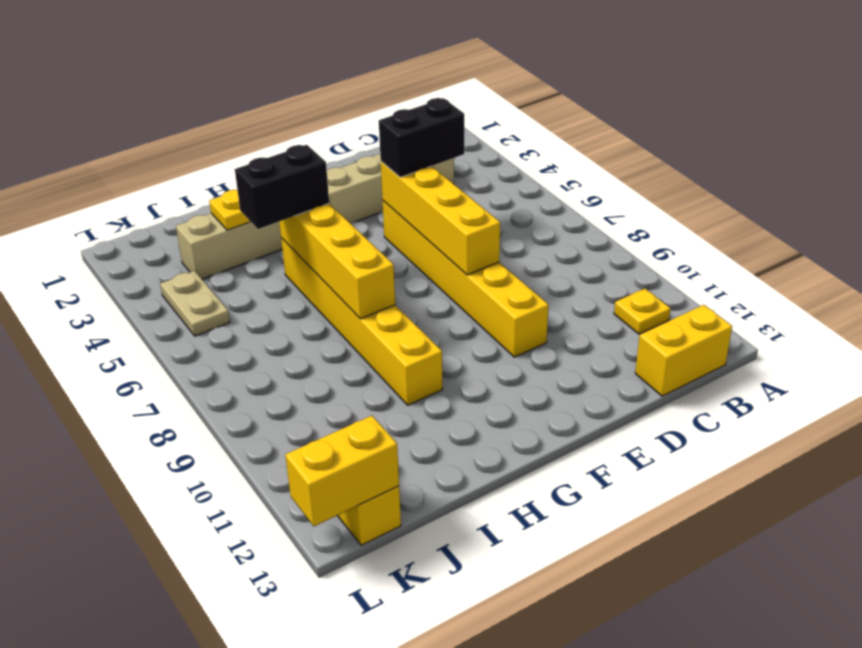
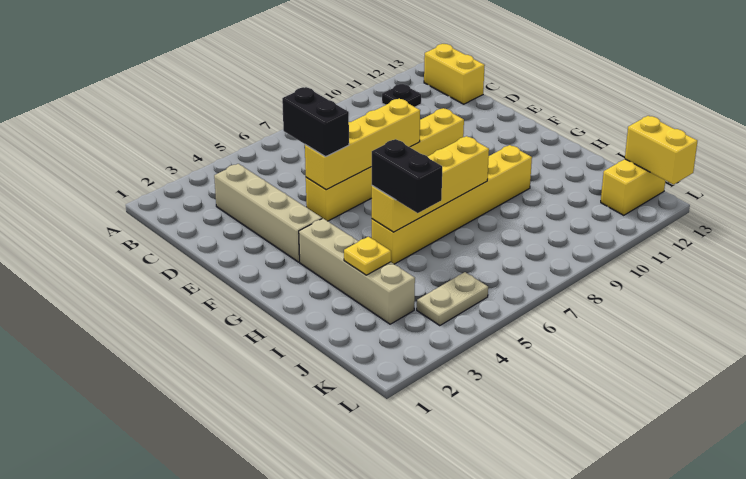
yellow 1x1 plate [614,289,671,334] -> black 1x1 plate [382,84,421,107]

